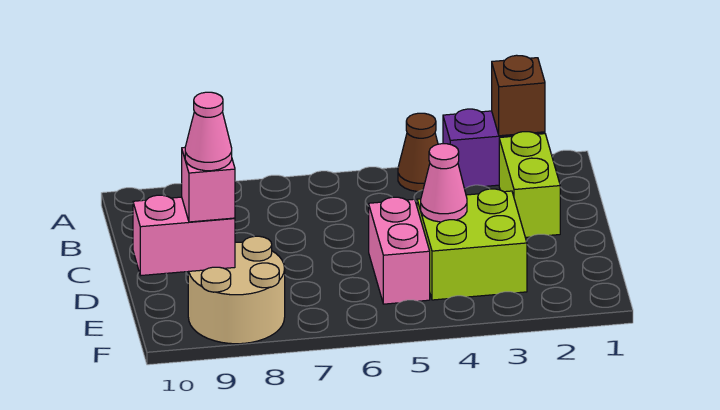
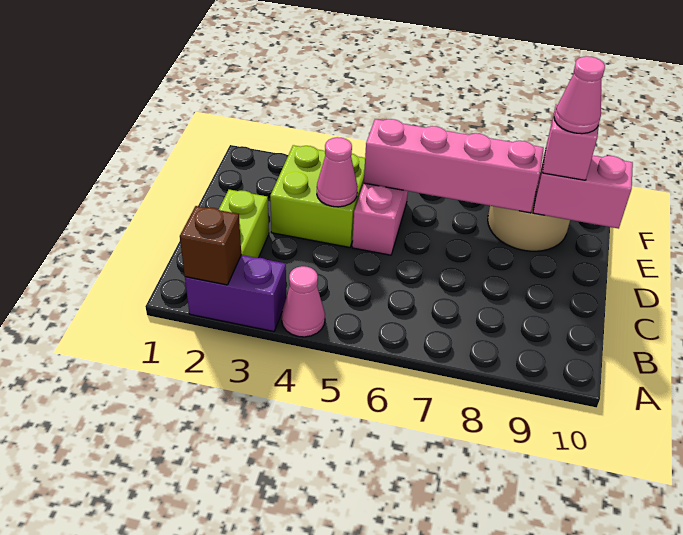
brown 1x1 cone [398,113,438,192] -> pink 1x1 cone [282,266,325,337]
none -> pink 1x4 brick [364,119,544,213]

